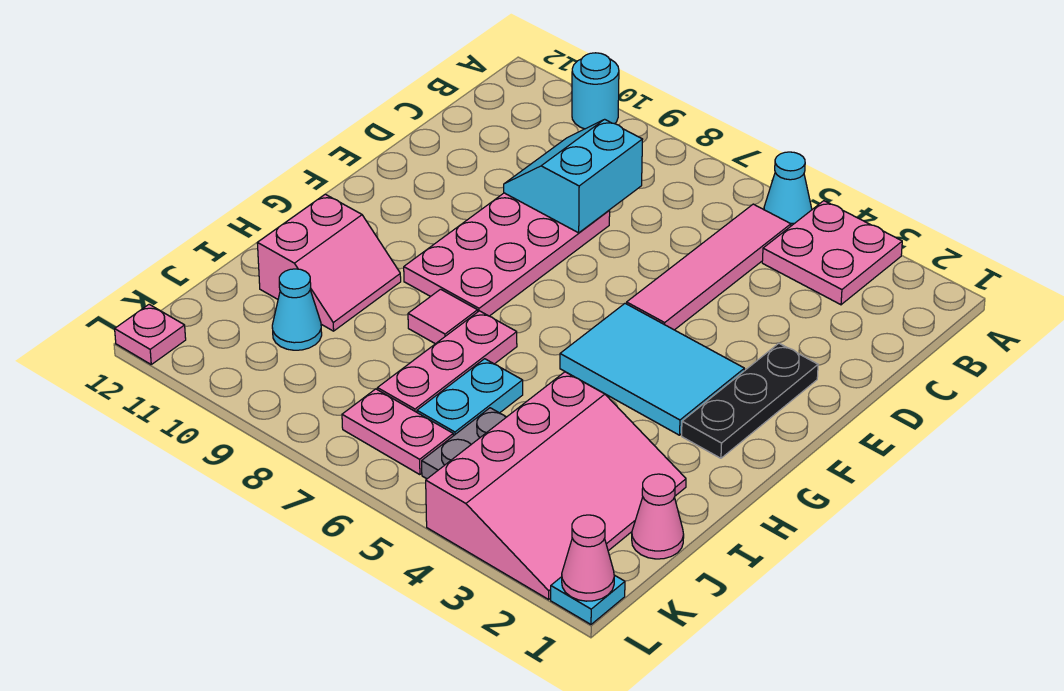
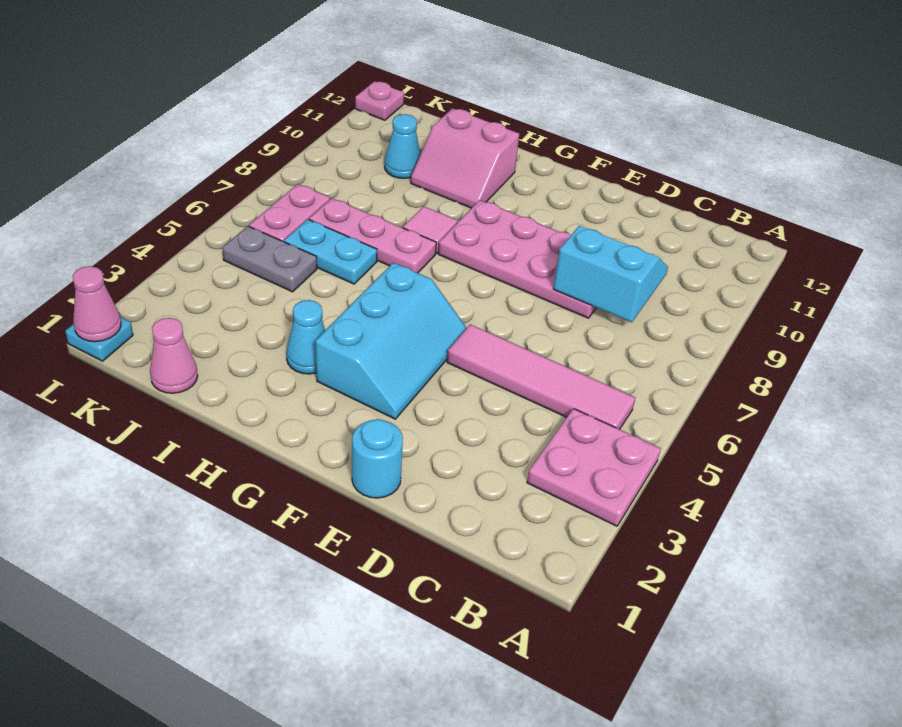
cyan 1x1 cone [764,152,812,226] -> cyan 1x1 cone moved to [286,300,325,374]
cyan 1x1 round brick [572,53,619,129] -> cyan 1x1 round brick moved to [352,419,403,498]
black 1x3 plate [682,343,818,458] -> none
cyan 2x3 tile [560,303,744,435] -> cyan 2x3 slope [315,263,467,419]
pink 3x4 slope [426,372,686,599] -> none

